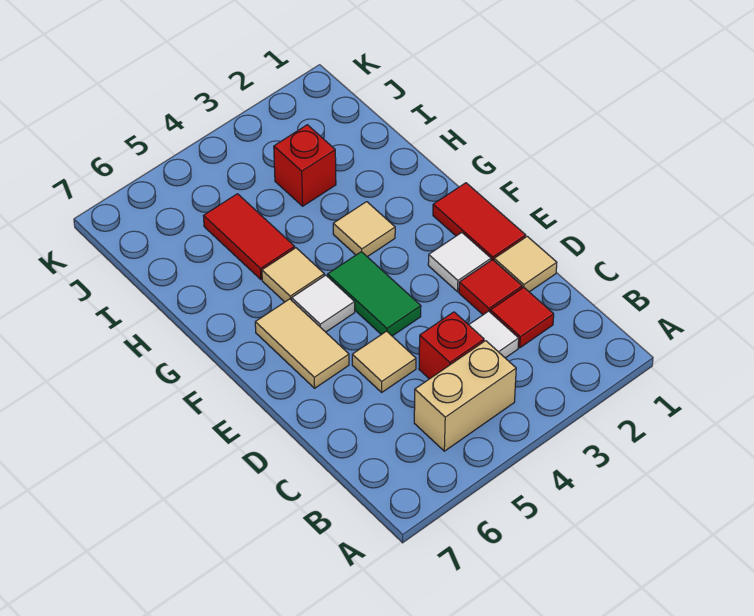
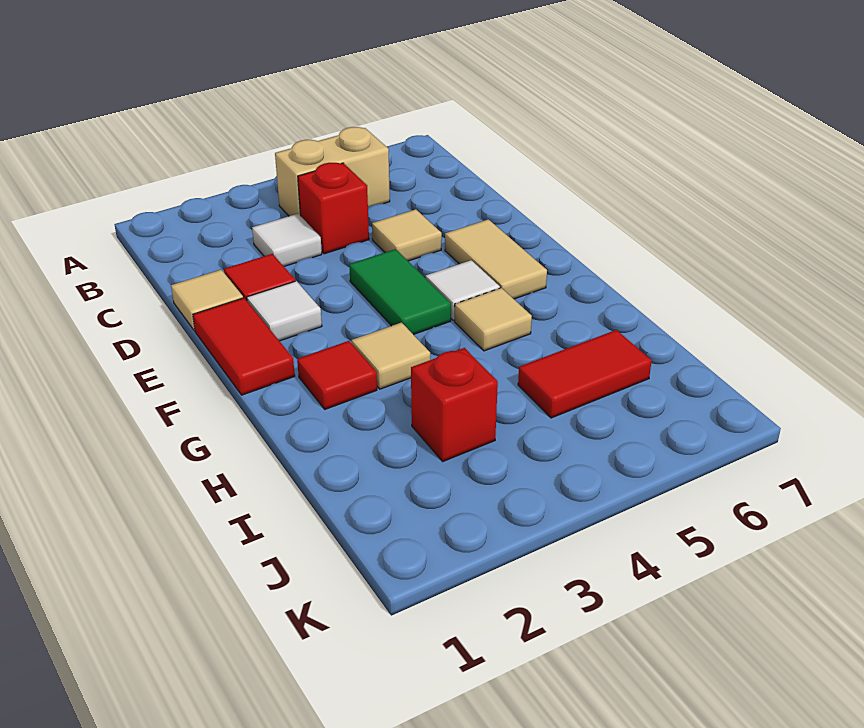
red 1x1 tile [490,287,554,348] -> red 1x1 tile moved to [297,341,377,409]
red 1x2 tile [204,194,295,280] -> red 1x2 tile turned to [518,330,652,418]

